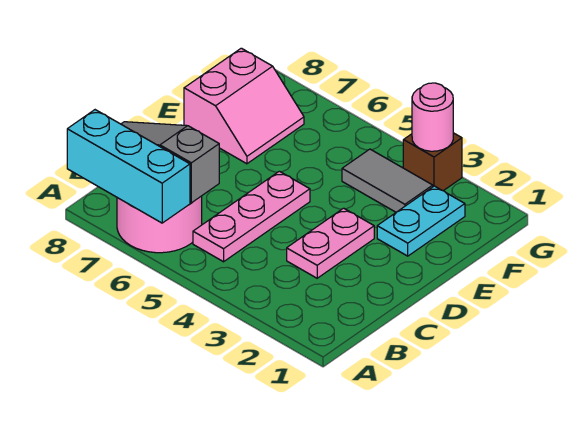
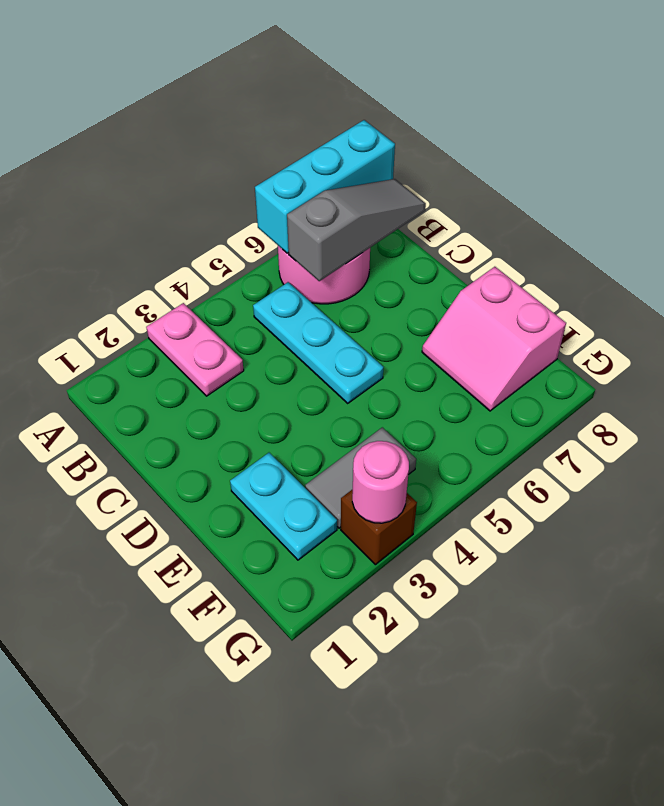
pink 1x3 plate [193,171,310,262] -> cyan 1x3 plate [253,282,383,403]
pink 1x2 plate [287,208,374,278] -> pink 1x2 plate moved to [146,303,244,396]

